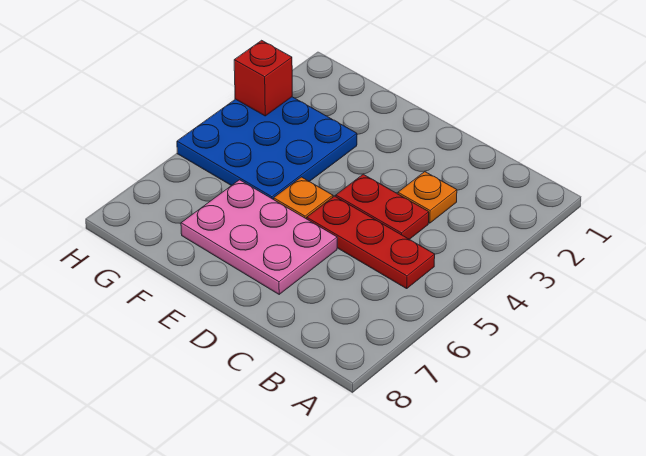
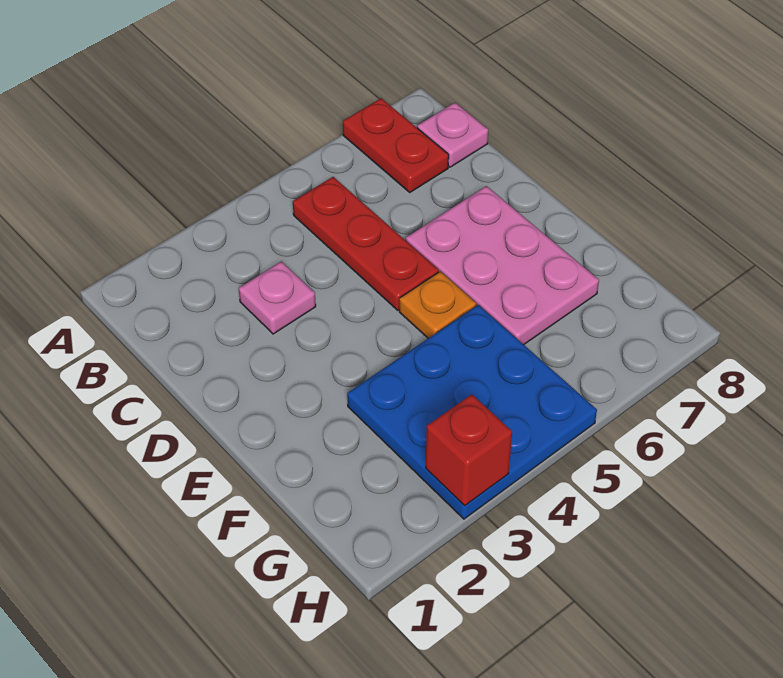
none -> pink 1x1 plate [417,103,488,167]
orange 1x1 plate [398,172,457,223] -> pink 1x1 plate [239,261,316,334]
red 1x2 plate [336,174,429,239] -> red 1x2 plate moved to [343,98,449,192]

